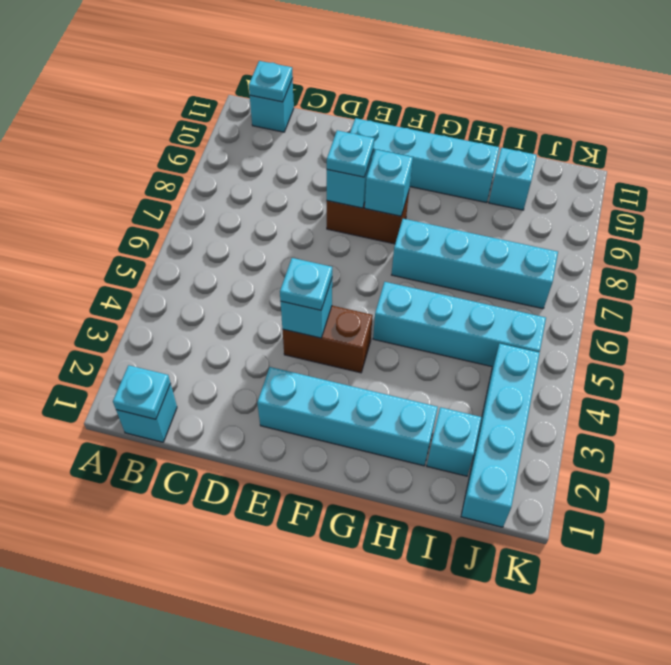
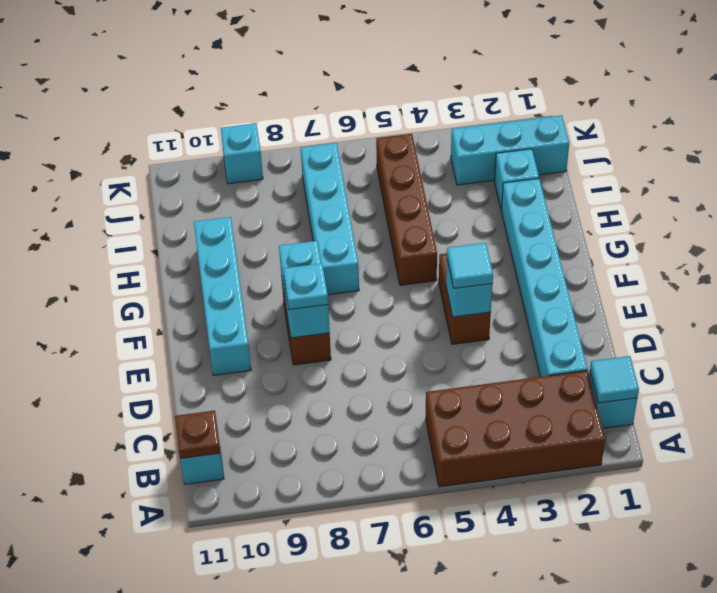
none -> brown 2x4 brick [426,371,605,487]
cyan 1x1 plate [113,365,171,419] -> cyan 1x1 tile [590,356,639,403]
cyan 1x1 plate [249,61,293,102] -> brown 1x1 plate [175,411,220,459]
cyan 1x4 brick [257,367,438,466] -> cyan 1x6 brick [501,179,588,377]
cyan 1x1 plate [280,258,332,310] -> cyan 1x1 tile [447,243,493,288]
cyan 1x4 brick [373,282,546,367] -> brown 1x4 brick [376,134,437,285]
cyan 1x1 brick [489,148,537,210] -> cyan 1x1 brick moved to [221,123,263,184]
cyan 1x4 brick [461,344,540,527] -> cyan 1x3 brick [451,115,569,185]

